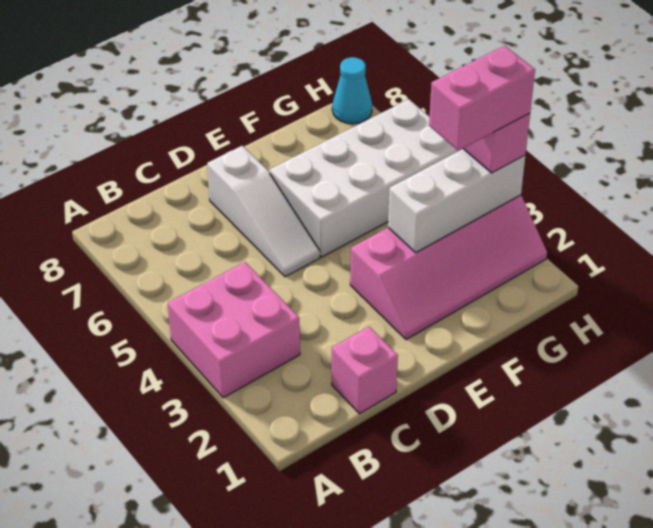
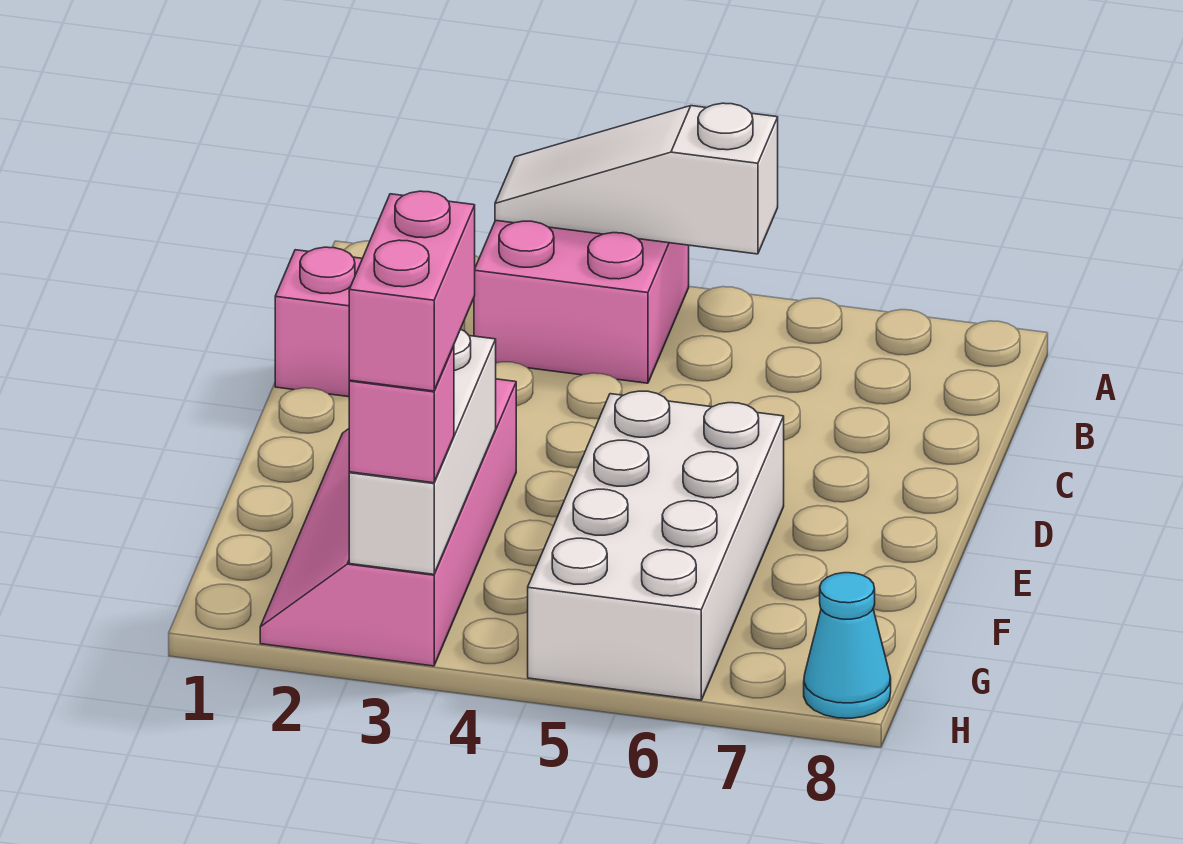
white 1x3 slope [207,146,320,277] -> white 1x3 slope moved to [495,103,778,254]

